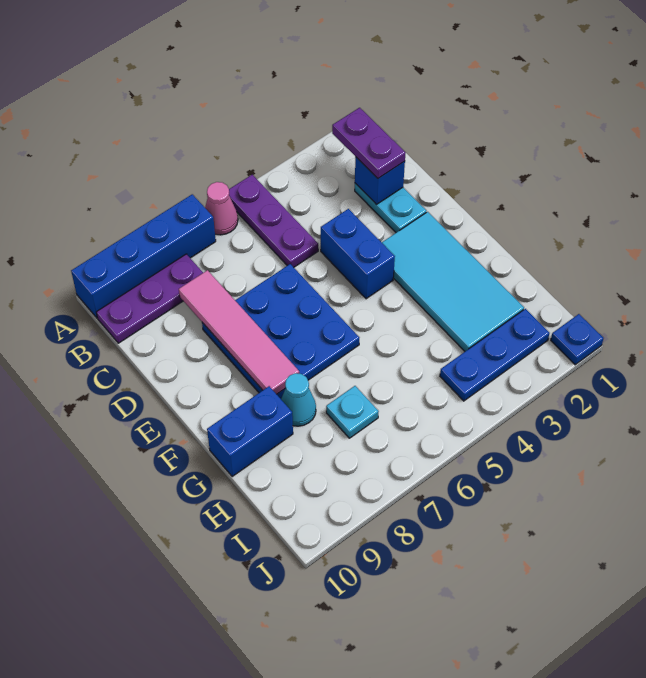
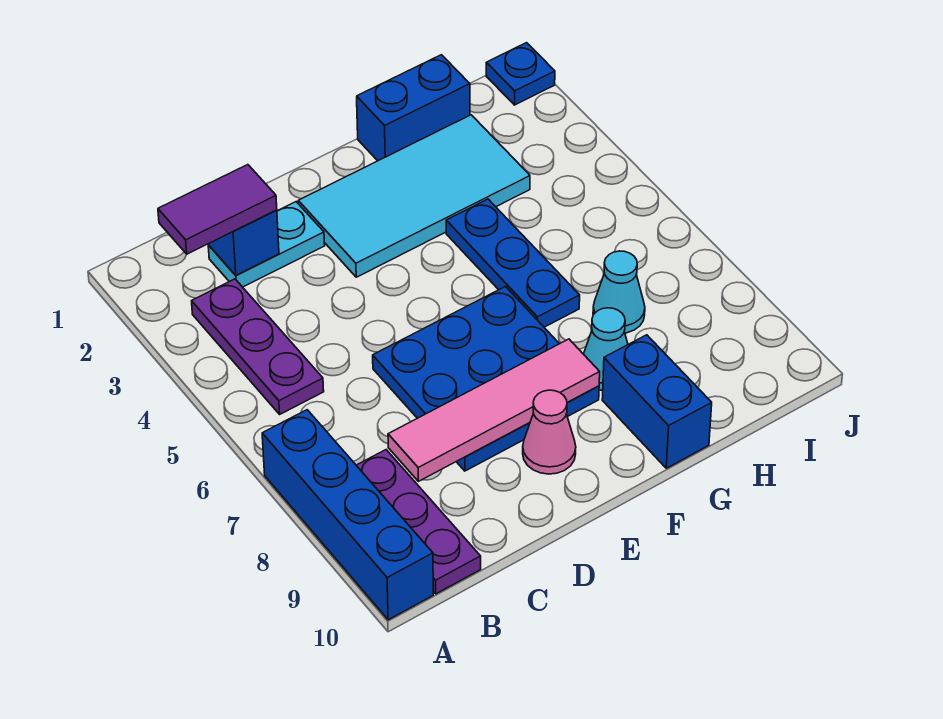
purple 1x3 plate [229,175,318,267] -> purple 1x3 plate turned to [192,279,324,414]
pink 1x1 cone [205,182,238,235] -> pink 1x1 cone moved to [523,390,576,474]
purple 1x2 plate [332,108,406,178] -> purple 1x2 tile [158,165,277,254]
blue 1x2 brick [321,209,395,299] -> blue 1x2 brick moved to [357,55,470,161]
cyan 1x1 plate [326,386,379,438] -> cyan 1x1 cone [593,251,645,333]
blue 1x3 plate [440,309,550,401] -> blue 1x3 plate moved to [446,199,580,327]

